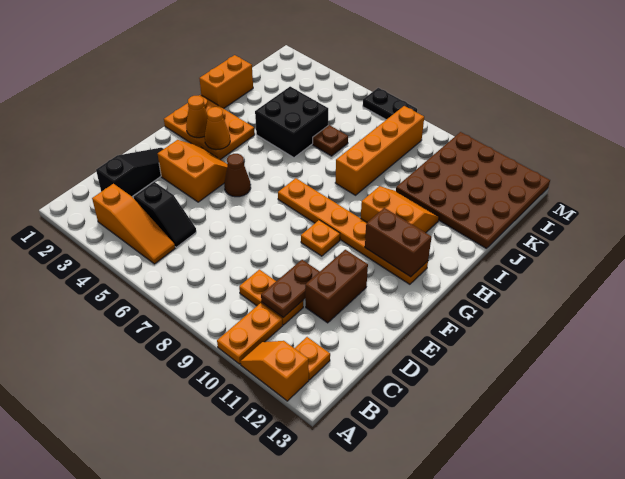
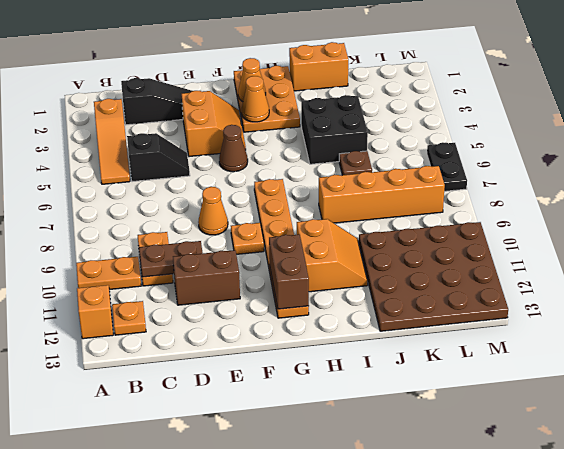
black 1x2 slope [134,182,196,247] -> black 1x2 slope turned to [127,133,190,182]
none -> orange 1x1 cone [198,187,228,235]

